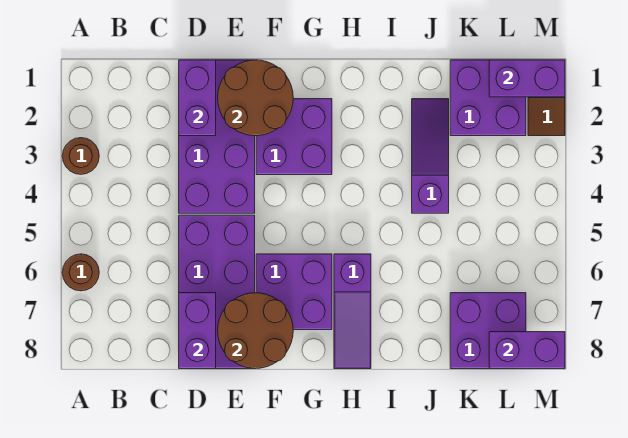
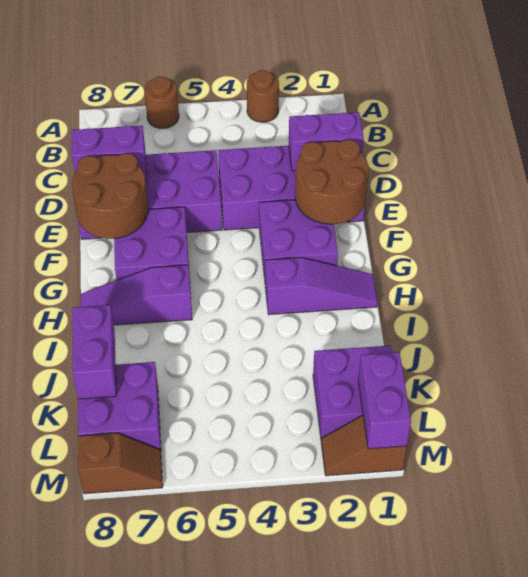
purple 1x3 slope [412,99,449,213] -> purple 1x3 slope moved to [265,257,378,315]
purple 1x2 brick [489,332,565,369] -> purple 1x2 brick moved to [72,305,116,399]
none -> brown 1x2 slope [78,433,163,494]

